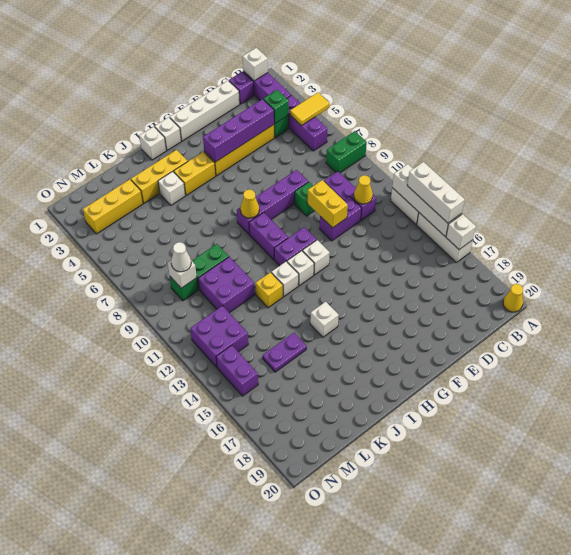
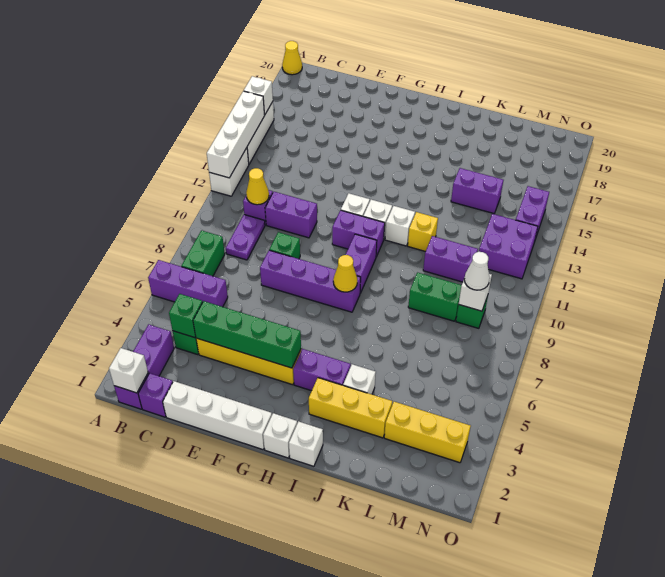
yellow 1x2 tile [290,92,330,126] -> none
green 1x2 brick [326,131,367,173] -> green 1x2 brick turned to [181,231,225,276]
white 1x3 brick [407,162,465,223] -> none
purple 1x3 brick [287,95,327,151] -> purple 1x3 brick turned to [148,260,228,307]
purple 1x4 brick [203,99,274,162] -> green 1x4 brick [193,301,301,368]
yellow 1x2 brick [307,180,348,228] -> none
yellow 1x2 brick [174,152,216,196] -> purple 1x2 brick [293,349,351,391]
white 1x1 brick [310,302,339,337] -> none
purple 2x2 brick [198,257,255,313] -> purple 1x2 brick [423,236,478,282]
purple 1x2 plate [263,333,307,372] -> purple 1x2 brick [451,168,503,213]

